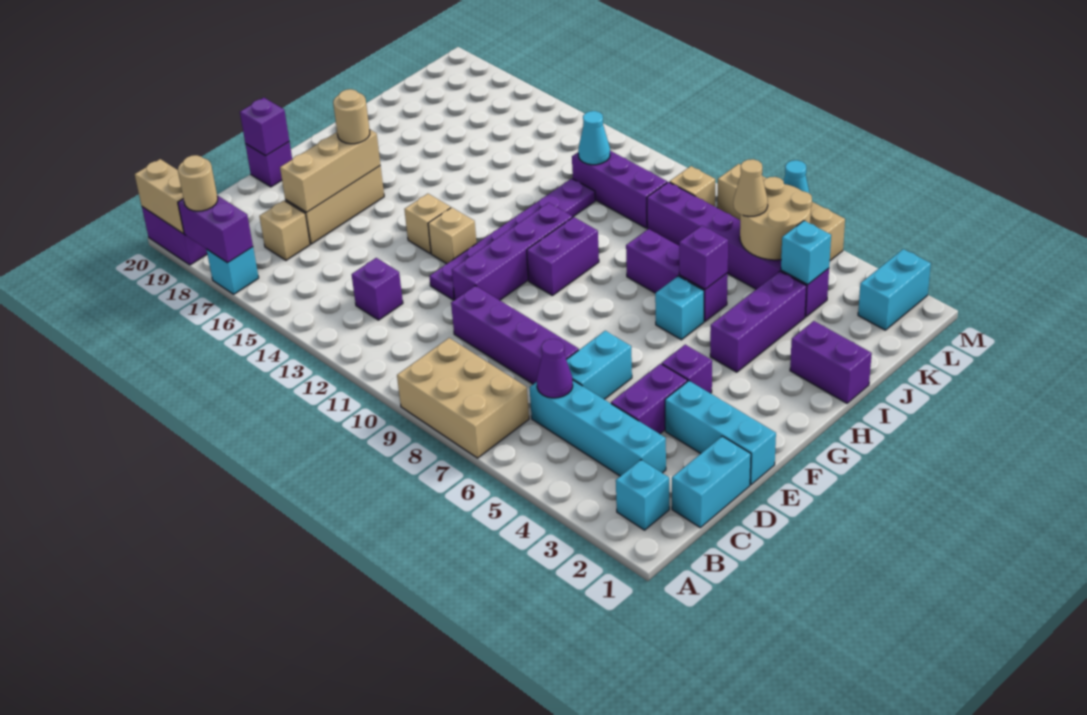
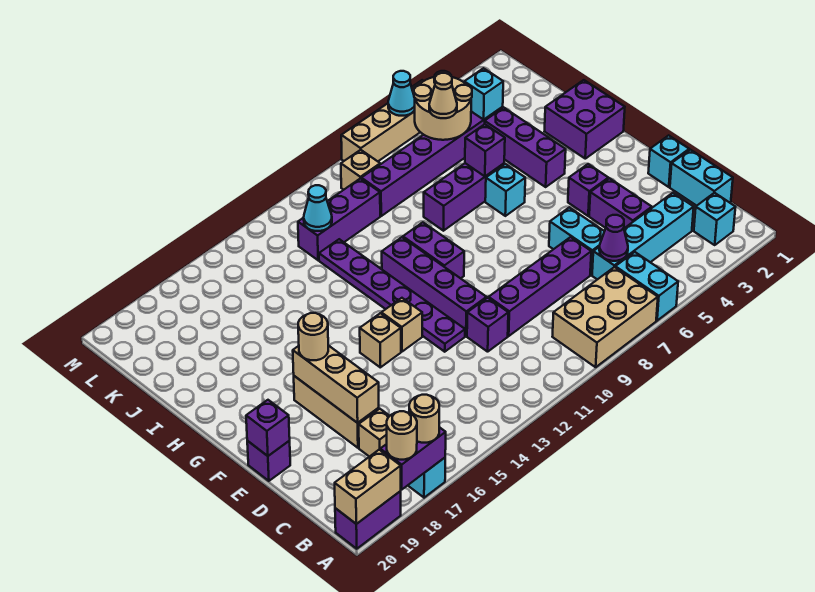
none -> tan 1x1 round brick [409,395,439,443]
purple 1x1 brick [352,258,403,320] -> purple 1x1 brick moved to [467,298,508,352]
cyan 1x3 brick [665,381,776,485] -> cyan 1x1 brick [648,135,689,187]
purple 1x2 brick [790,321,872,403] -> purple 2x2 brick [545,80,625,159]
cyan 1x2 brick [858,249,931,330] -> cyan 1x2 brick moved to [615,252,678,321]

